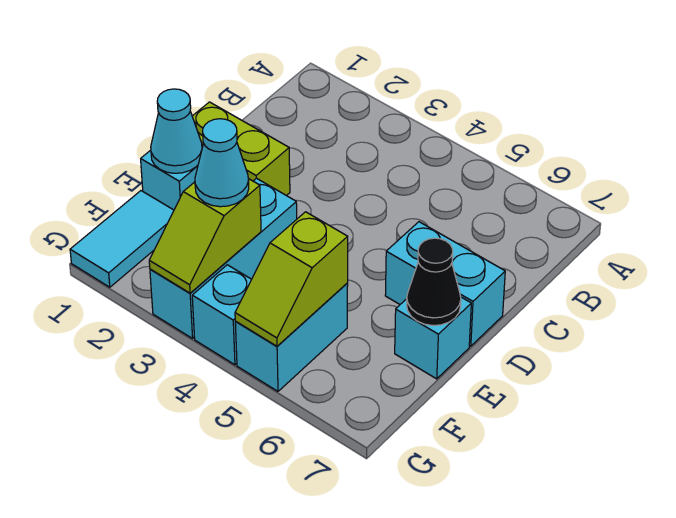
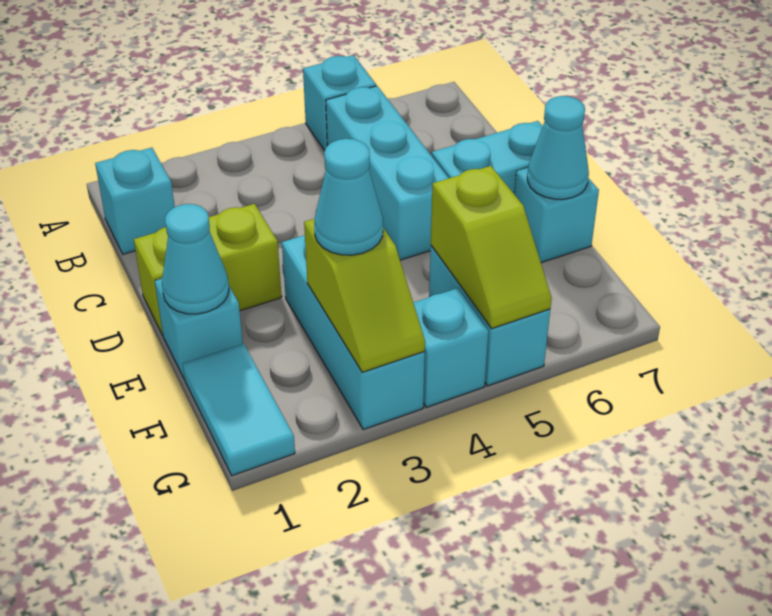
none -> cyan 1x1 brick [303,55,376,151]
none -> cyan 1x1 brick [95,148,175,254]
none -> cyan 1x3 brick [326,86,448,260]
black 1x1 cone [407,238,461,326] -> cyan 1x1 cone [527,96,589,199]

